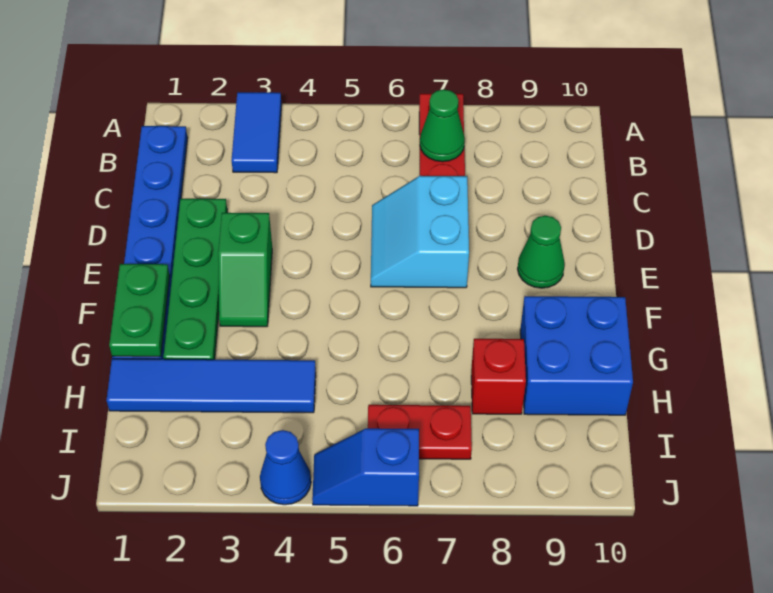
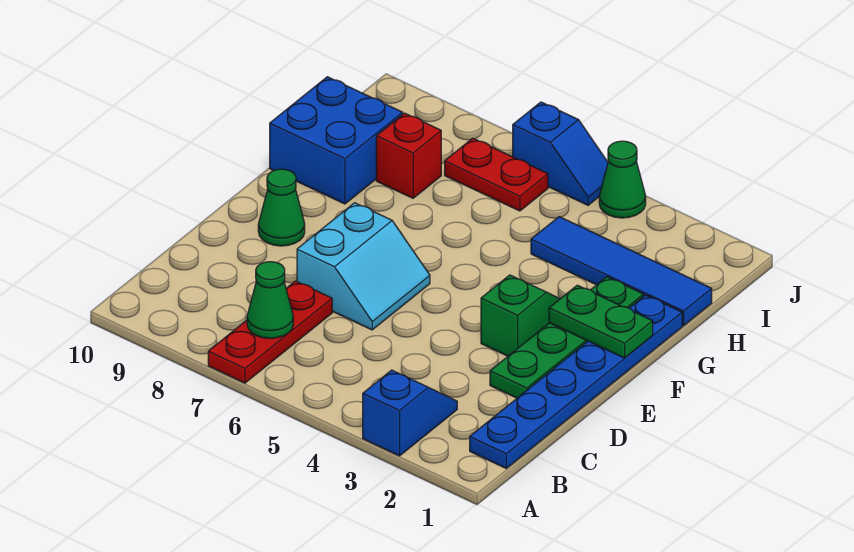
blue 1x2 tile [232,92,282,173] -> blue 1x2 slope [363,370,457,456]
green 1x2 plate [109,264,170,357] -> green 1x2 plate turned to [549,285,653,358]
blue 1x1 cone [260,430,311,505] -> green 1x1 cone [599,141,646,218]

